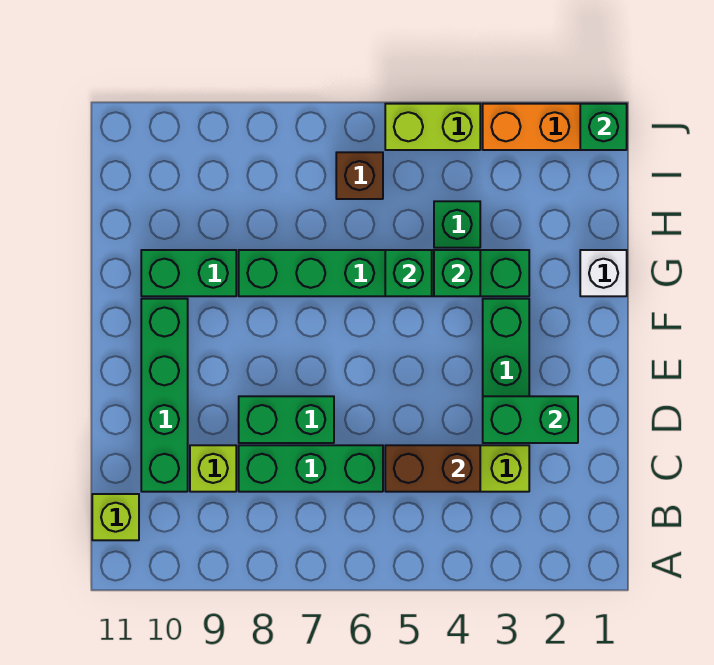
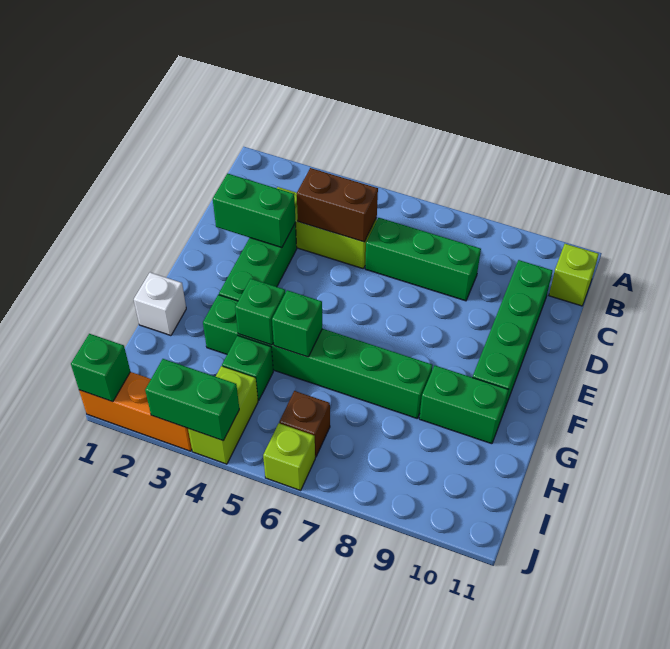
lime 1x1 brick [190,445,236,492] -> lime 1x1 brick moved to [263,423,315,490]
green 1x2 brick [239,396,334,443] -> green 1x2 brick moved to [145,359,239,441]
lime 1x2 brick [385,104,480,150] -> lime 1x2 brick turned to [188,366,258,464]

